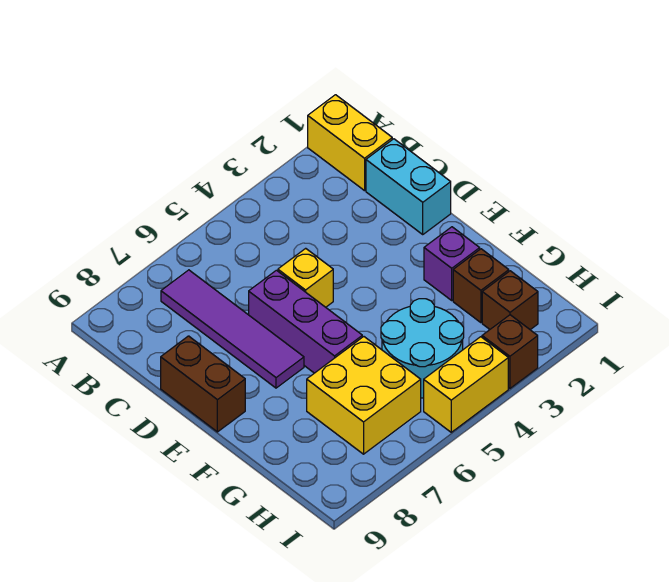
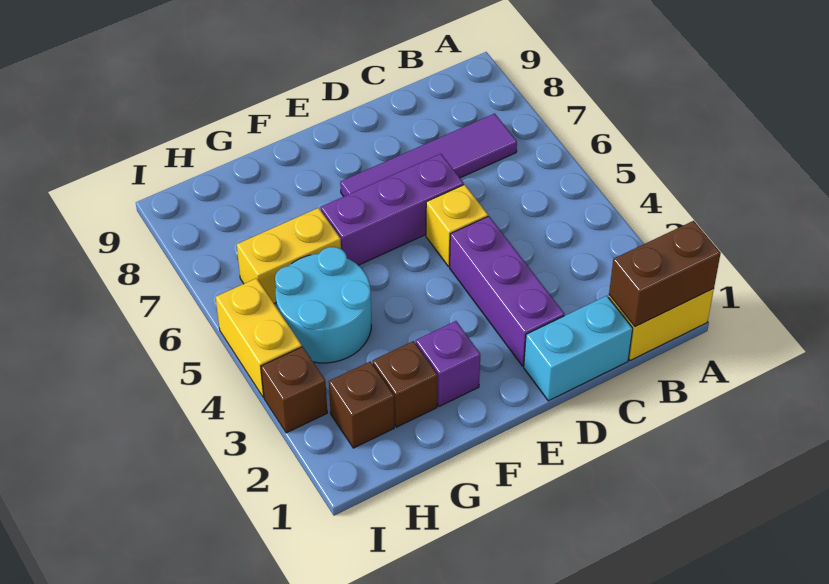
none -> purple 1x3 brick [450,216,564,366]
brown 1x2 brick [161,336,245,432] -> brown 1x2 brick moved to [609,221,721,327]
yellow 2x2 brick [307,337,421,454] -> yellow 1x2 brick [237,208,341,304]

